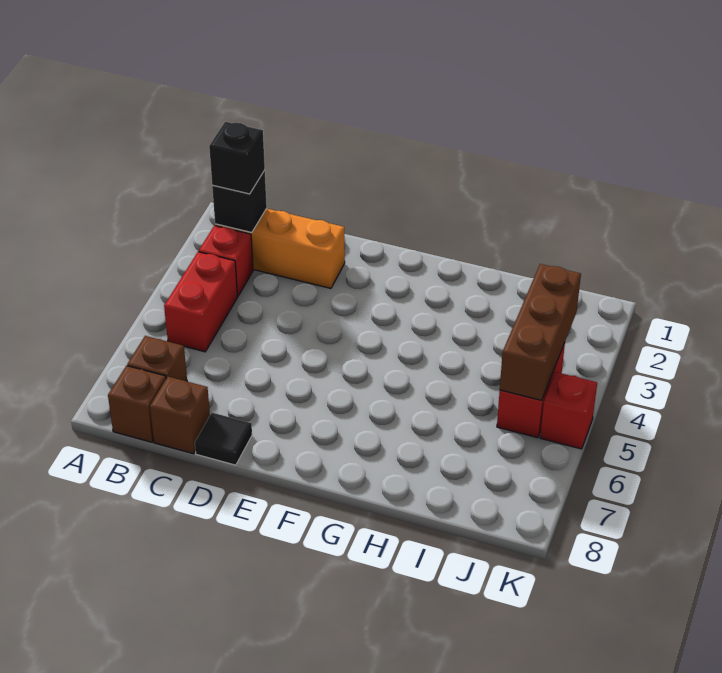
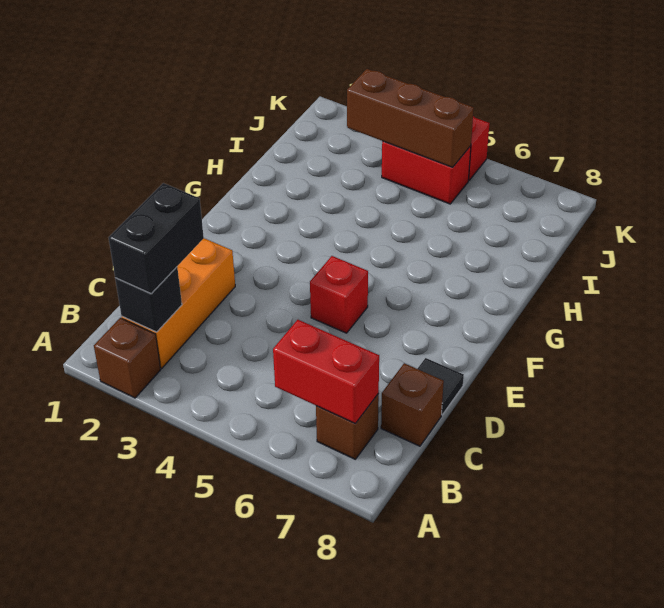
black 1x1 brick [209,122,265,194] -> black 1x2 brick [109,183,204,294]
red 1x1 brick [199,225,253,296] -> red 1x1 brick moved to [310,256,368,333]
red 1x2 brick [164,252,238,352] -> red 1x2 brick moved to [273,320,379,424]
brown 1x1 brick [108,366,166,442] -> brown 1x1 brick moved to [94,318,161,398]

